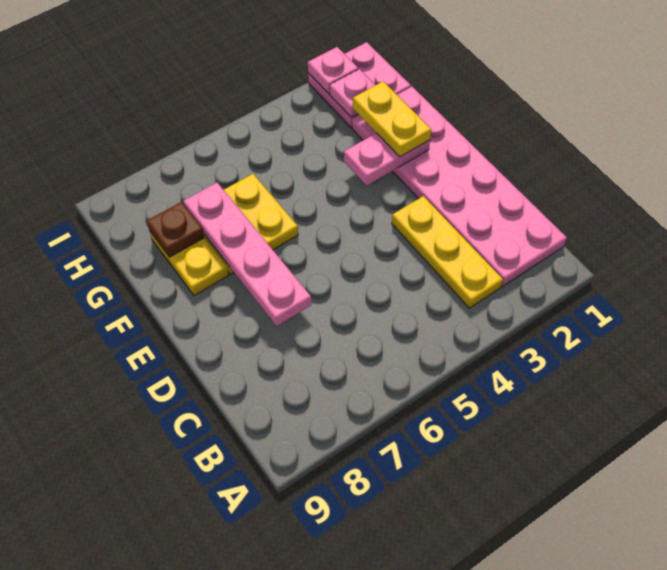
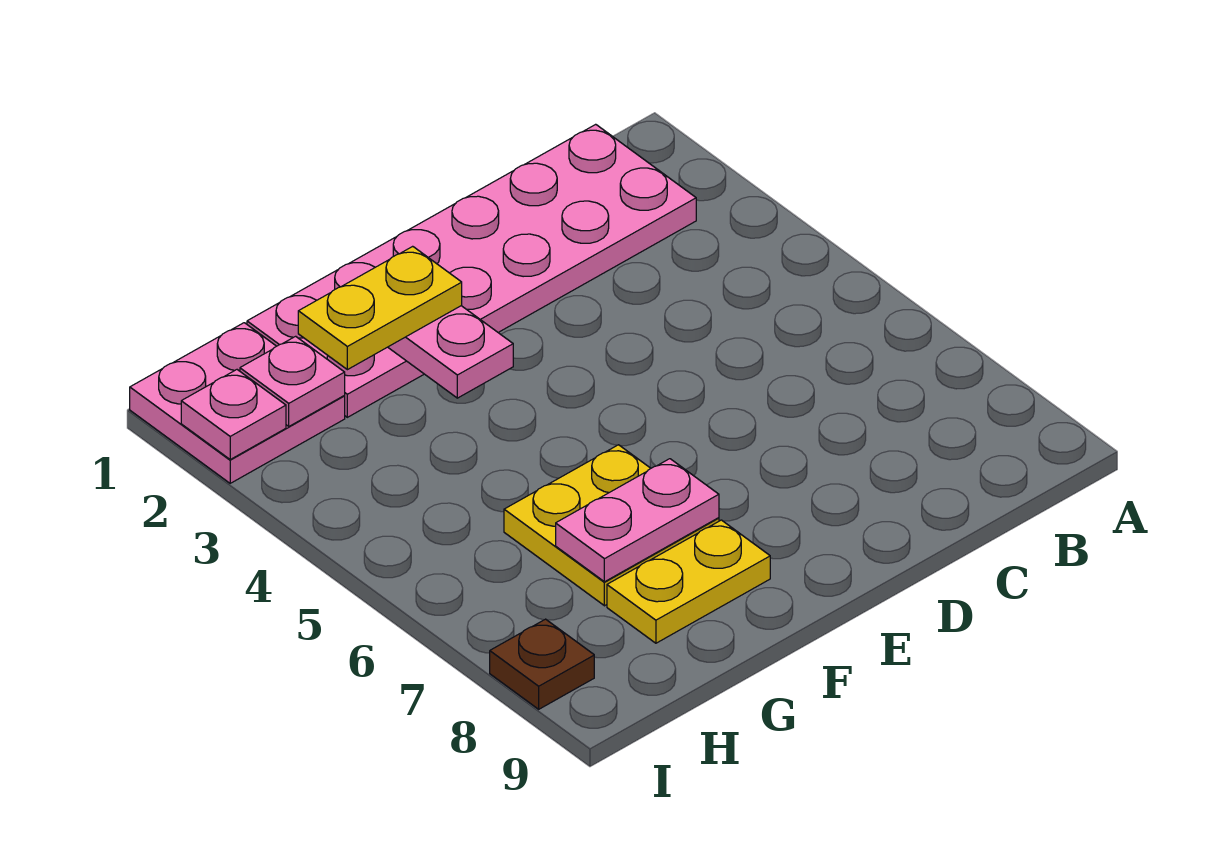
yellow 1x3 plate [392,196,503,308] -> none
pink 1x4 plate [183,183,311,326] -> pink 1x2 plate [556,459,719,582]
brown 1x1 plate [147,202,204,257] -> brown 1x1 plate moved to [490,619,594,709]

